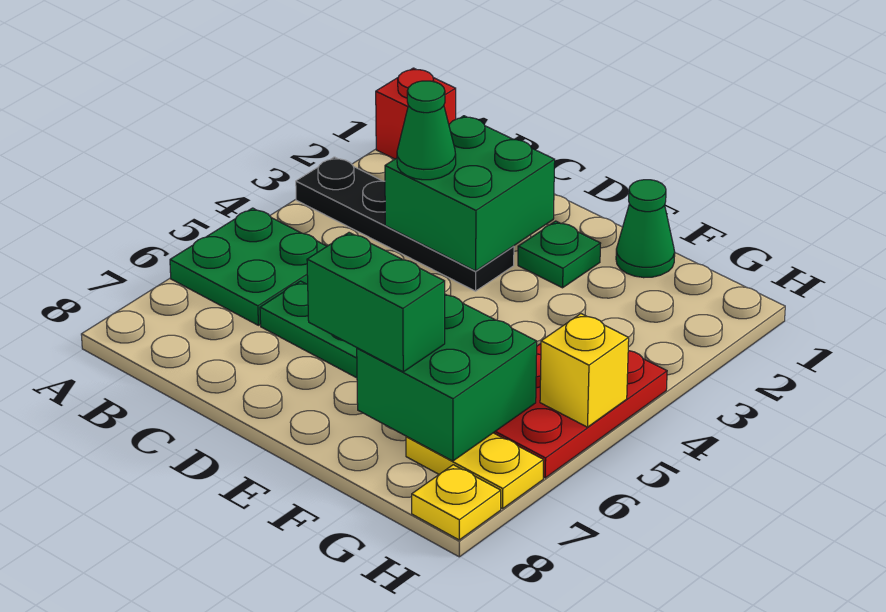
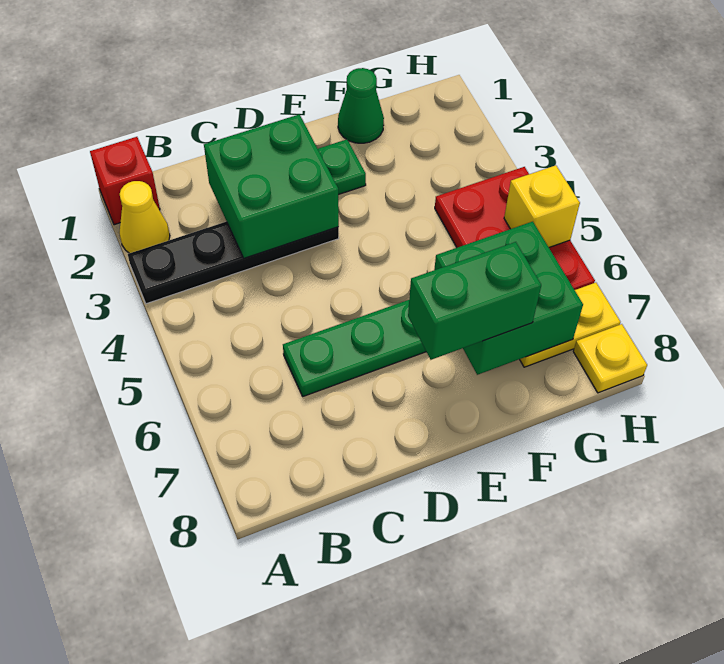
none -> yellow 1x1 cone [119,181,170,253]
green 2x2 plate [170,208,327,325] -> none
green 1x1 cone [397,81,456,180] -> none

